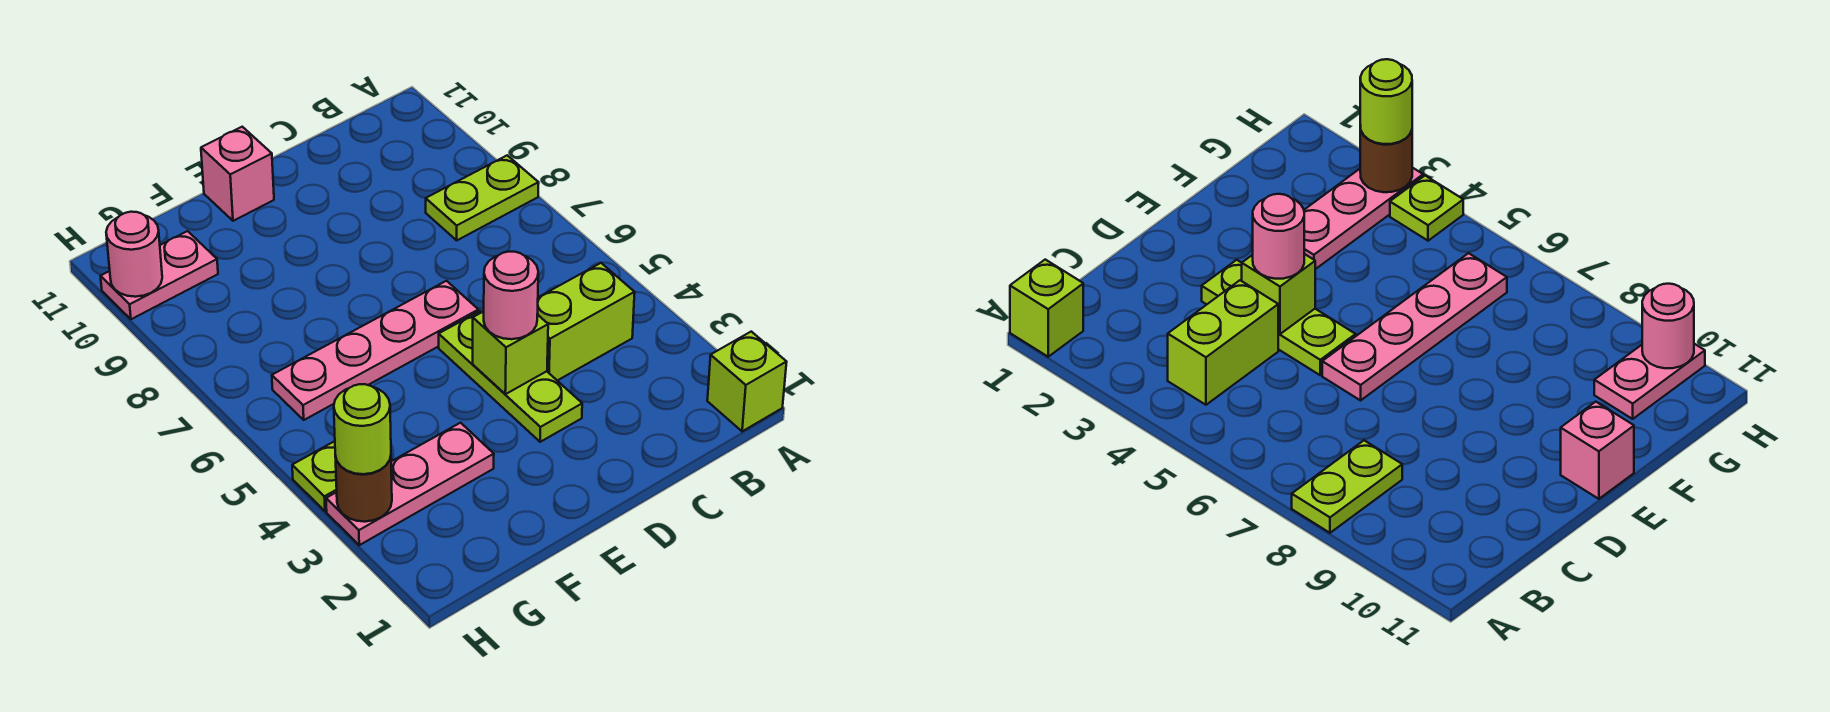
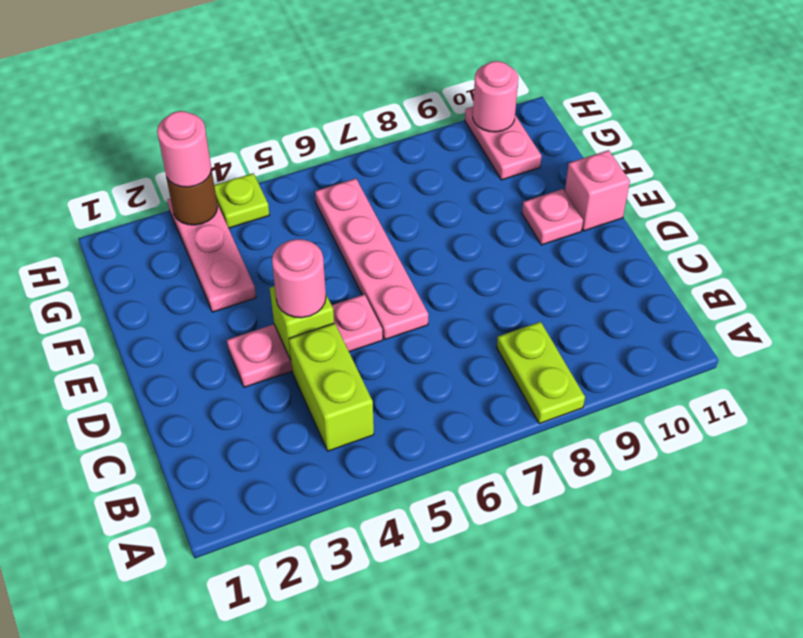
lime 1x1 brick [707,332,787,431] -> none
lime 1x3 plate [439,311,582,442] -> pink 1x3 plate [227,294,383,387]
none -> pink 1x1 plate [522,189,583,245]
lime 1x1 round brick [334,384,391,474] -> pink 1x1 round brick [157,111,212,187]

